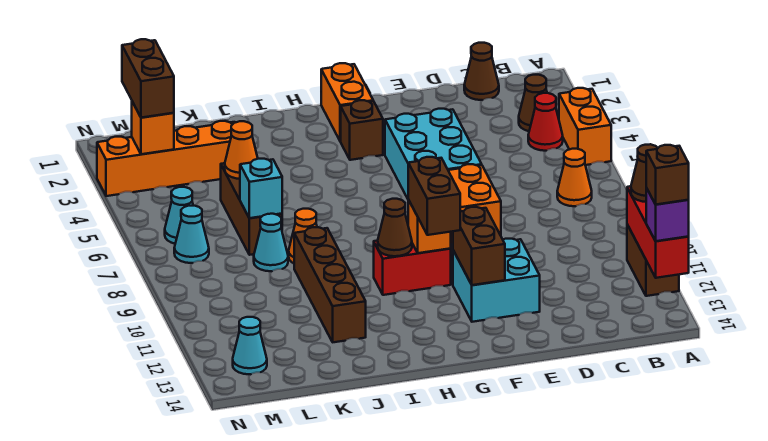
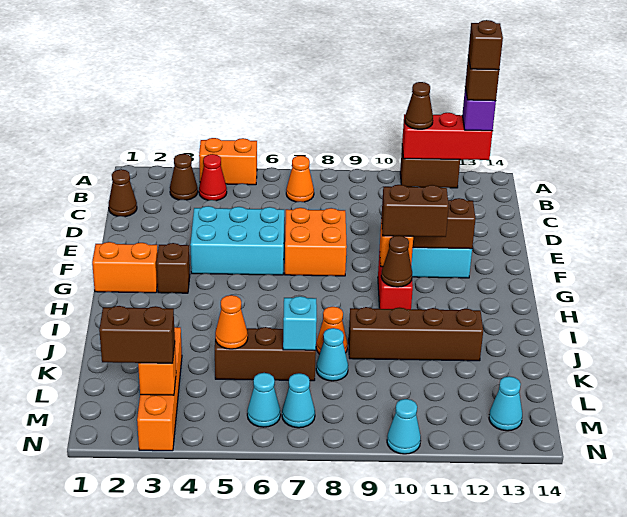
none -> brown 1x1 brick [468,20,503,70]
none -> cyan 1x1 cone [387,399,421,454]

